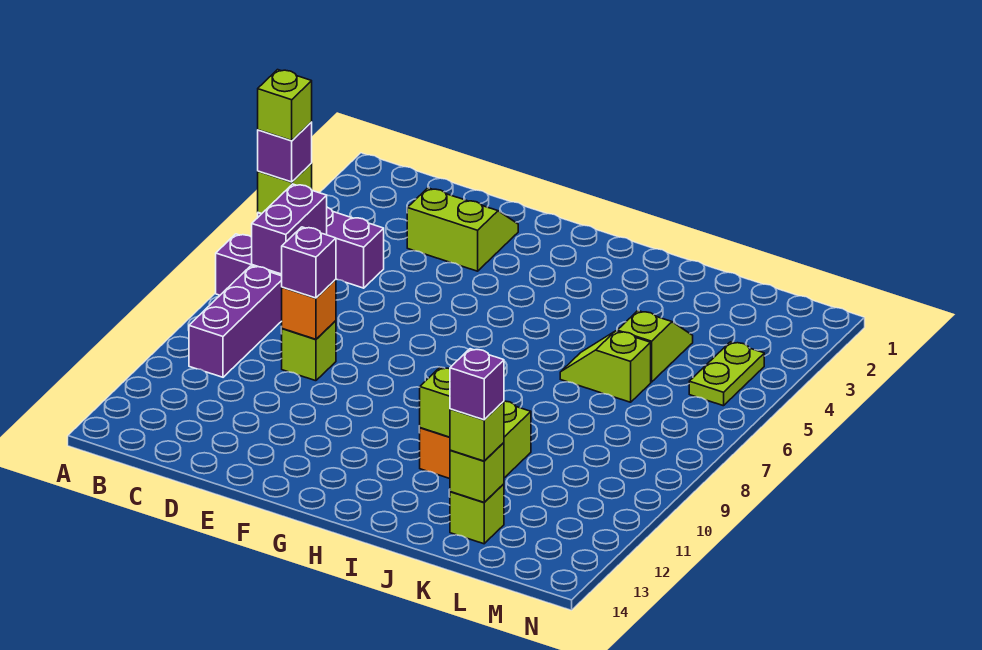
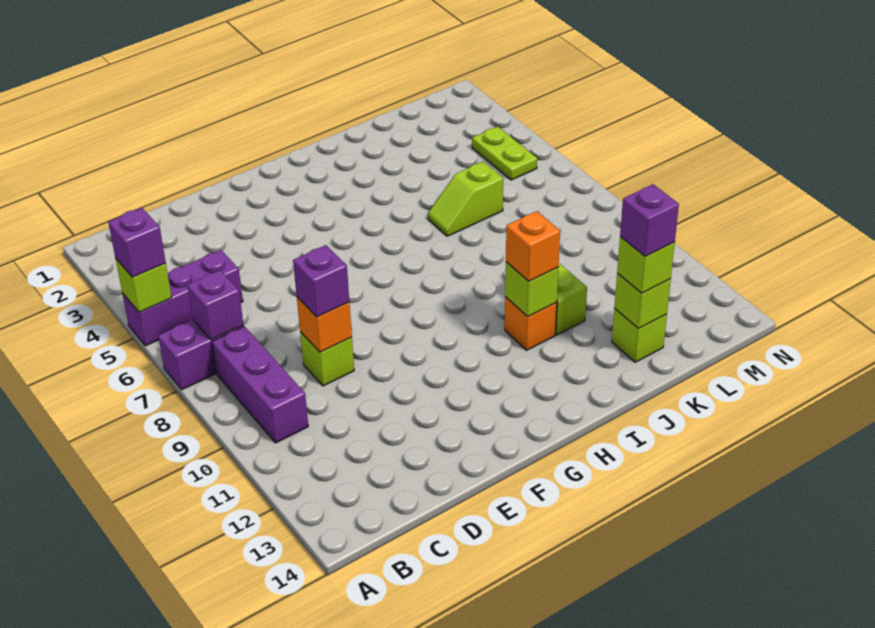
lime 1x1 brick [258,70,312,141] -> none
purple 1x2 brick [252,184,327,274] -> purple 1x1 brick [187,270,244,340]
lime 2x2 slope [407,188,518,271] -> none
none -> orange 1x1 brick [506,211,560,281]
lime 1x2 slope [617,311,693,382] -> none

